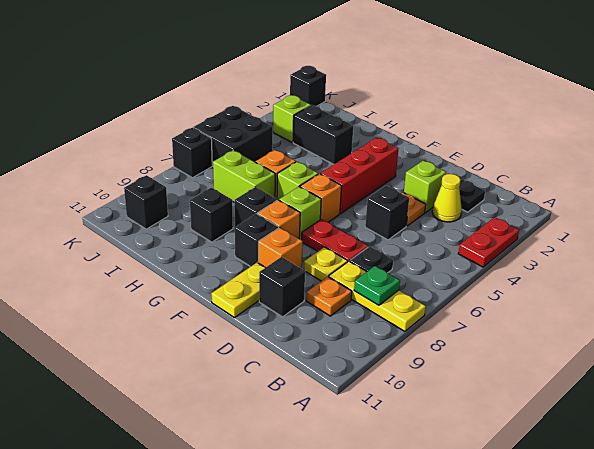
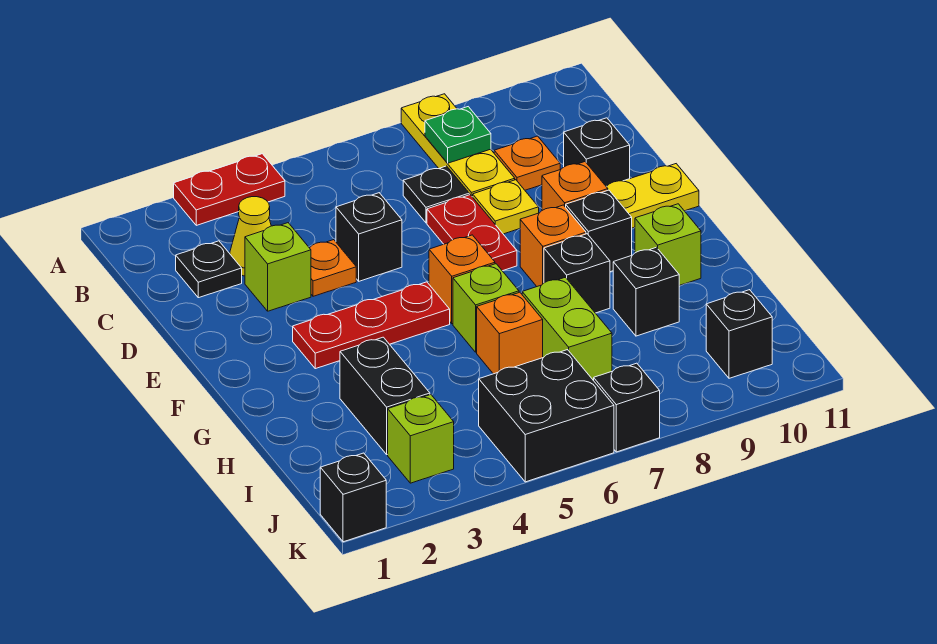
red 1x3 brick [320,138,399,213] -> red 1x3 plate [293,282,450,369]
lime 1x1 brick [279,187,321,240] -> lime 1x1 brick moved to [635,204,701,285]

